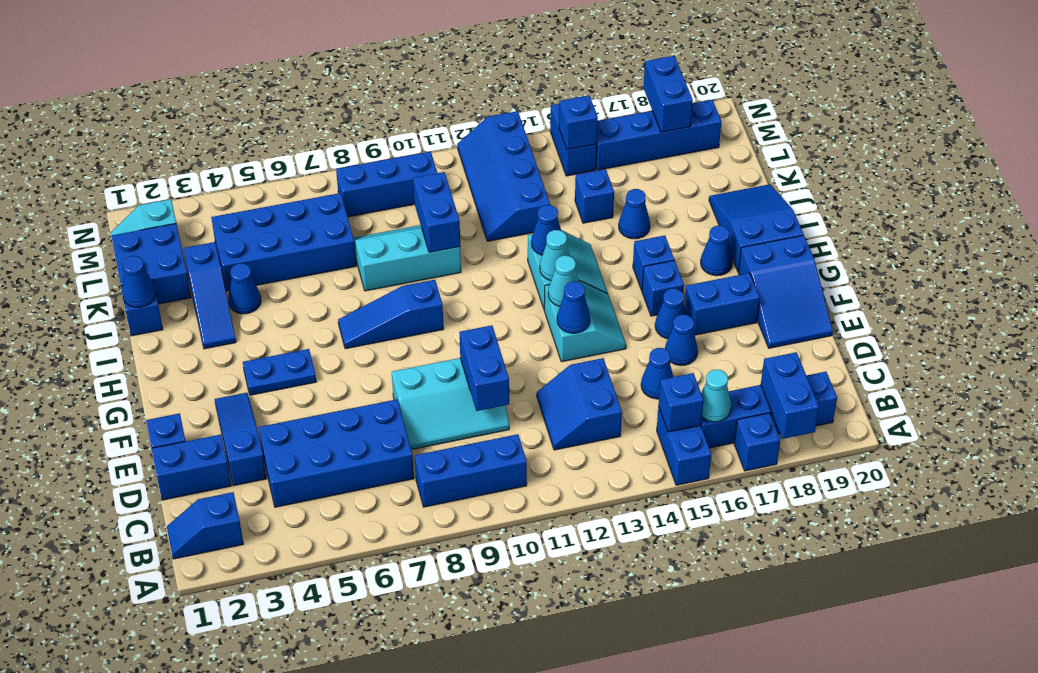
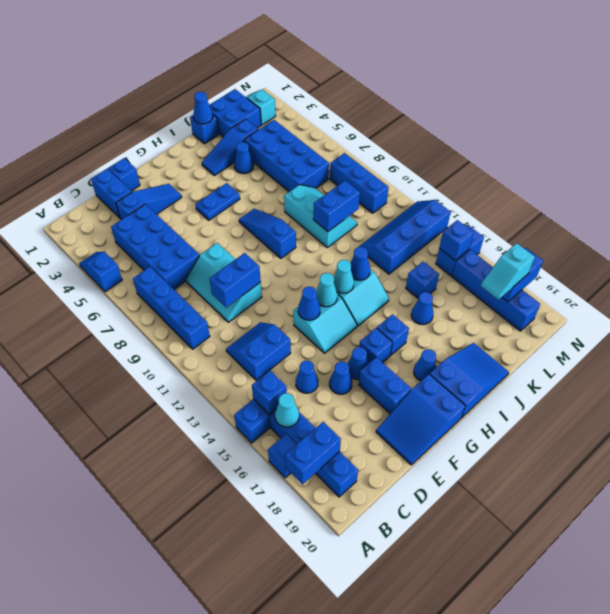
blue 1x2 slope [167,492,243,559] -> blue 1x2 slope moved to [79,252,122,292]
blue 1x3 brick [415,434,527,507] -> blue 1x4 brick [133,267,210,349]
blue 1x2 plate [243,349,316,395] -> blue 1x2 plate turned to [195,183,240,220]
none -> cyan 1x2 slope [481,243,535,300]

